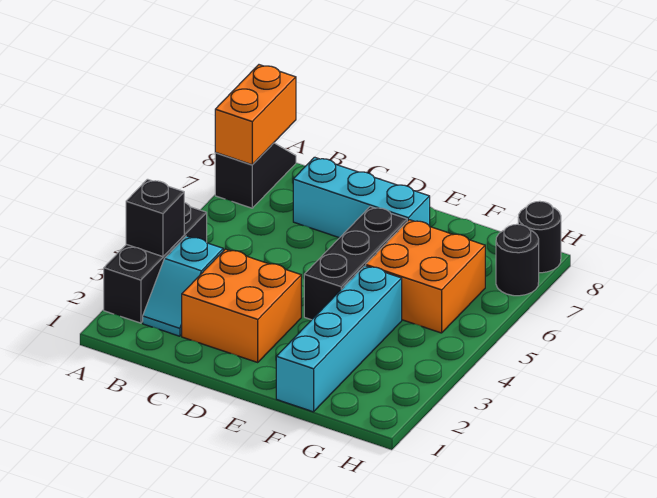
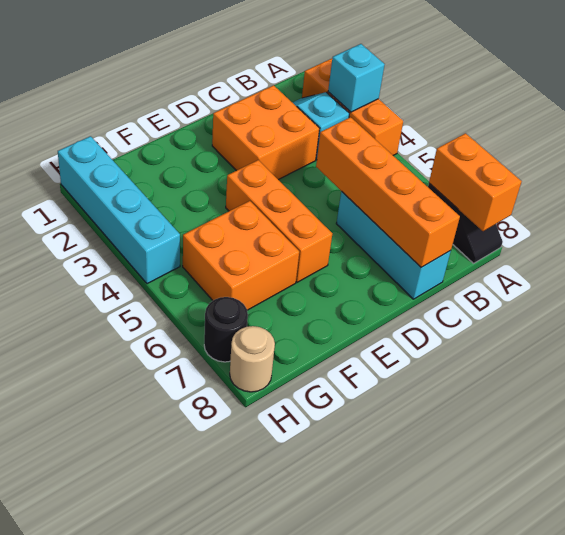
black 1x3 brick [104,203,207,323] -> orange 1x3 brick [302,59,403,155]
black 1x1 brick [126,179,184,257] -> cyan 1x1 brick [328,44,385,112]
none -> orange 1x4 brick [316,117,460,267]
cyan 1x3 brick [293,157,430,238] -> cyan 1x3 brick turned to [336,192,451,299]
black 1x3 brick [304,207,407,320] -> orange 1x3 brick [226,160,332,282]
cyan 1x4 brick [276,266,402,412] -> cyan 1x4 brick moved to [58,136,180,284]
black 1x1 round brick [518,201,561,273] -> tan 1x1 round brick [230,326,275,392]

